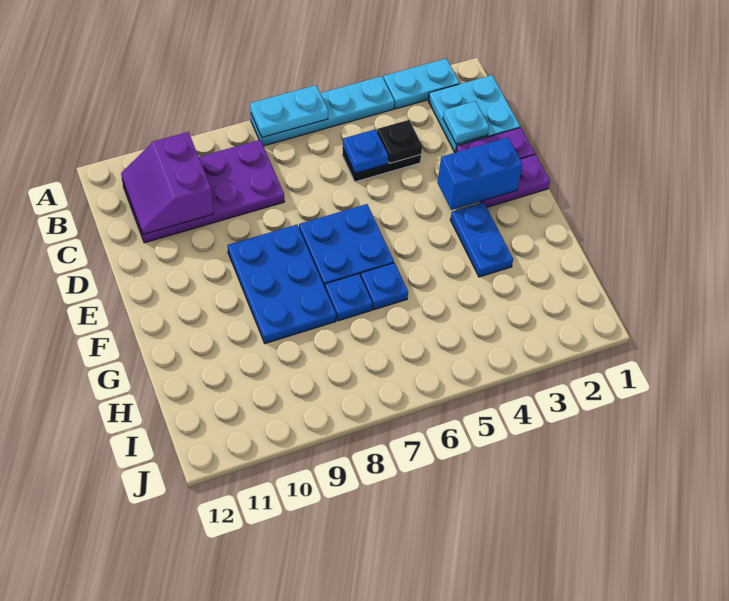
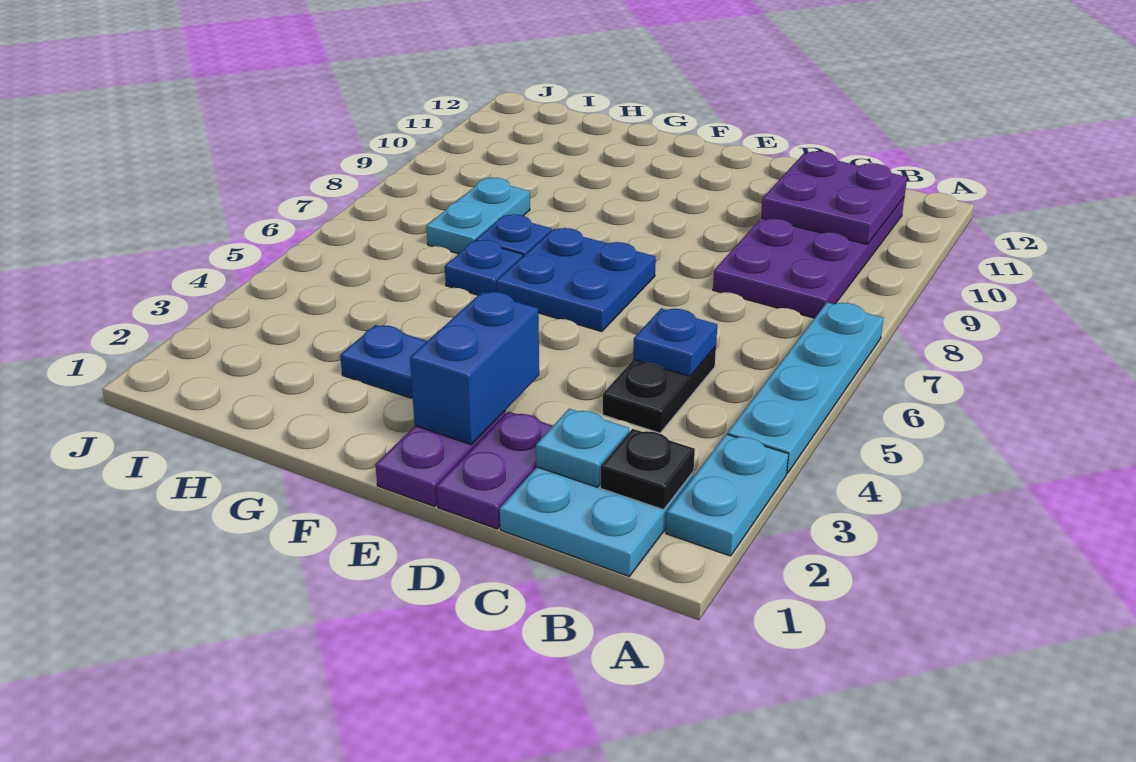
cyan 1x2 plate [250,85,328,137] -> cyan 1x2 plate moved to [426,178,530,254]
purple 2x2 slope [121,132,213,234] -> purple 2x2 plate [761,151,907,244]
black 1x1 plate [377,120,422,163] -> black 1x1 plate moved to [600,429,695,510]
blue 2x3 plate [228,225,336,344] -> none

